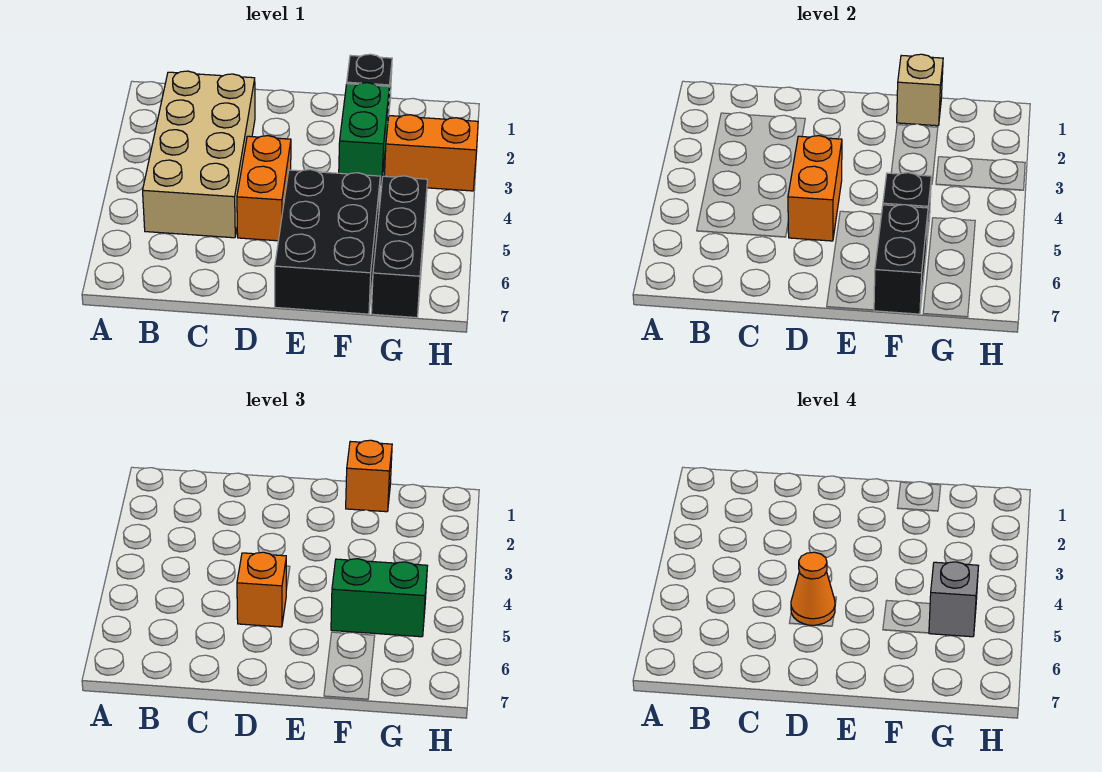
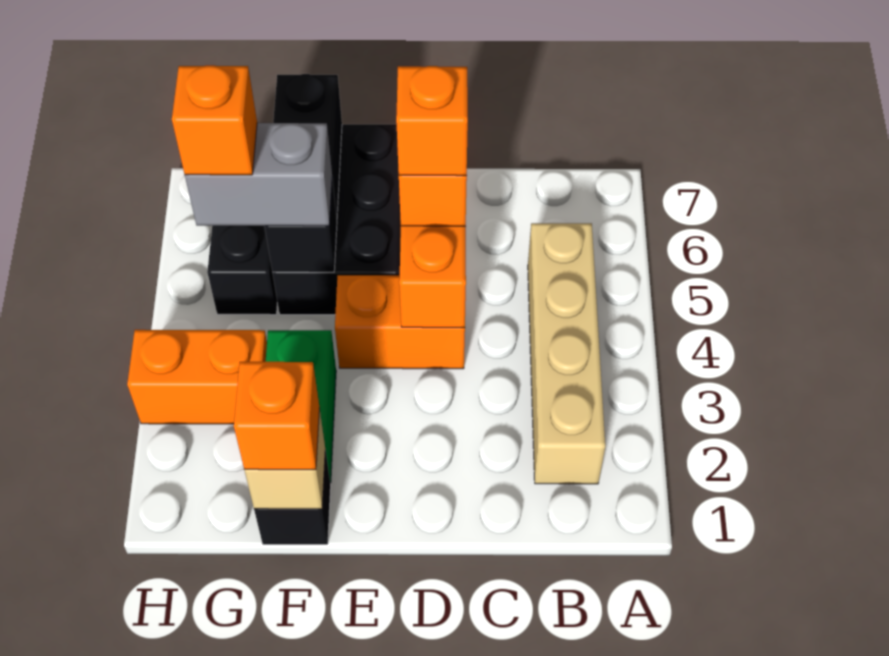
tan 2x4 brick [143,71,255,238] -> tan 1x4 brick [528,223,605,484]
orange 1x2 brick [237,136,291,241] -> orange 1x2 brick turned to [335,275,465,369]
orange 1x1 cone [791,552,835,625] -> orange 1x1 brick [396,66,468,176]
green 1x2 brick [331,559,427,637] -> grey 1x2 brick [185,123,332,226]
grey 1x1 brick [929,562,978,637] -> orange 1x1 brick [172,65,257,175]

